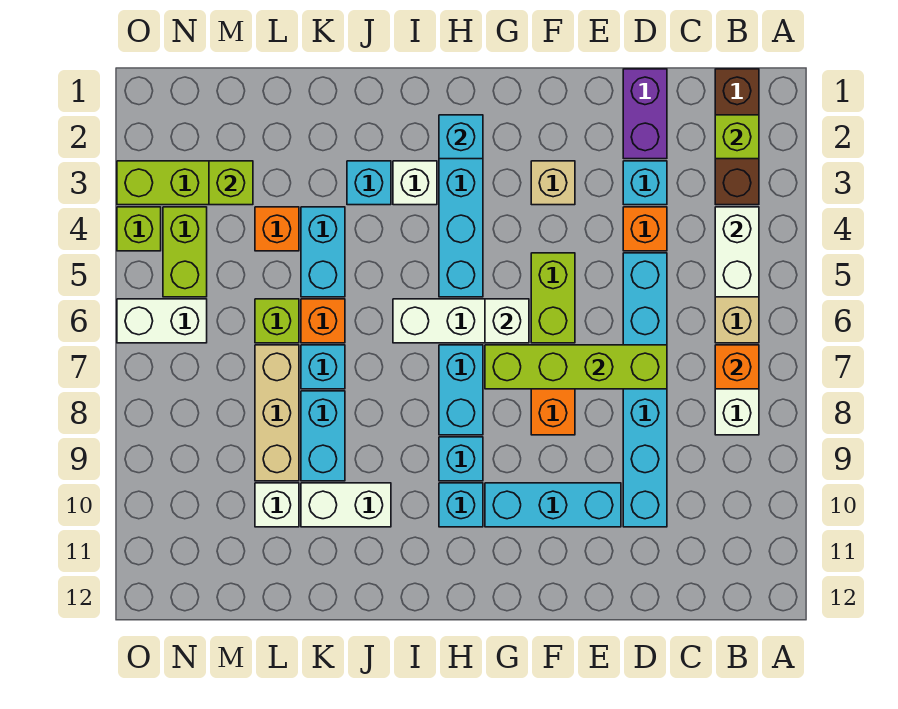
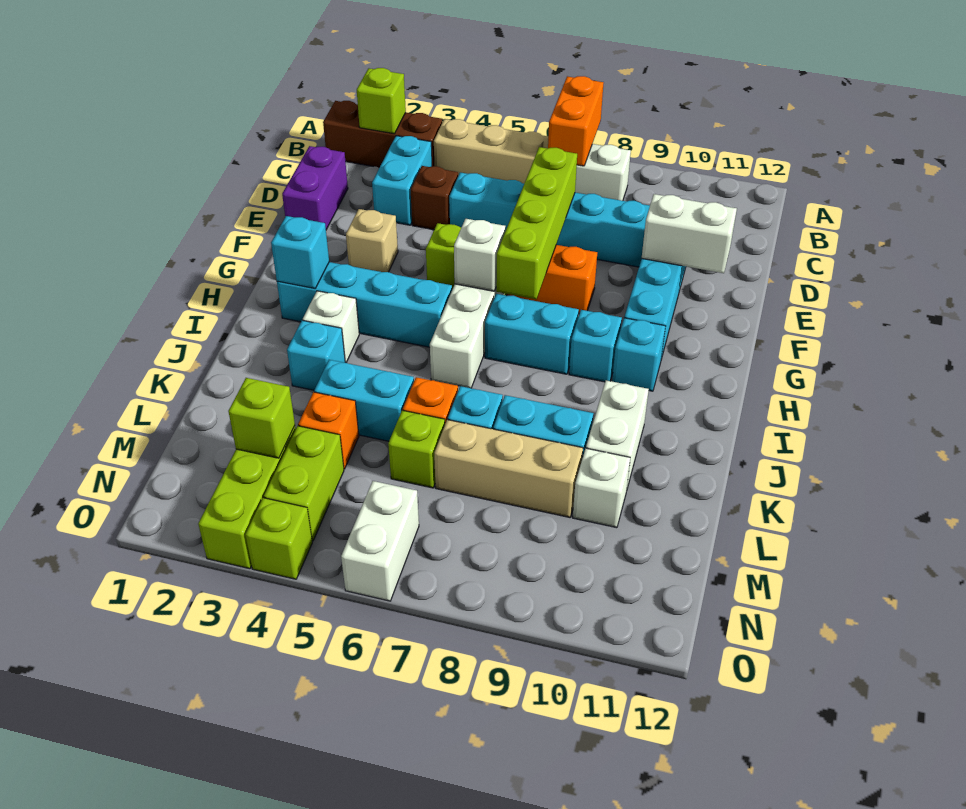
white 1x2 brick [715,207,759,297] -> white 1x2 brick moved to [642,194,737,273]
orange 1x1 brick [715,345,759,389] -> orange 1x2 brick [548,76,604,166]
purple 1x2 brick [623,69,667,159] -> purple 1x2 brick turned to [282,146,348,230]
cyan 1x1 brick [623,161,667,205] -> cyan 1x2 brick [372,136,432,225]
orange 1x1 brick [623,207,667,251] -> brown 1x1 brick [411,166,458,230]
lime 1x2 brick [163,207,207,297] -> lime 1x2 brick turned to [264,426,344,541]

